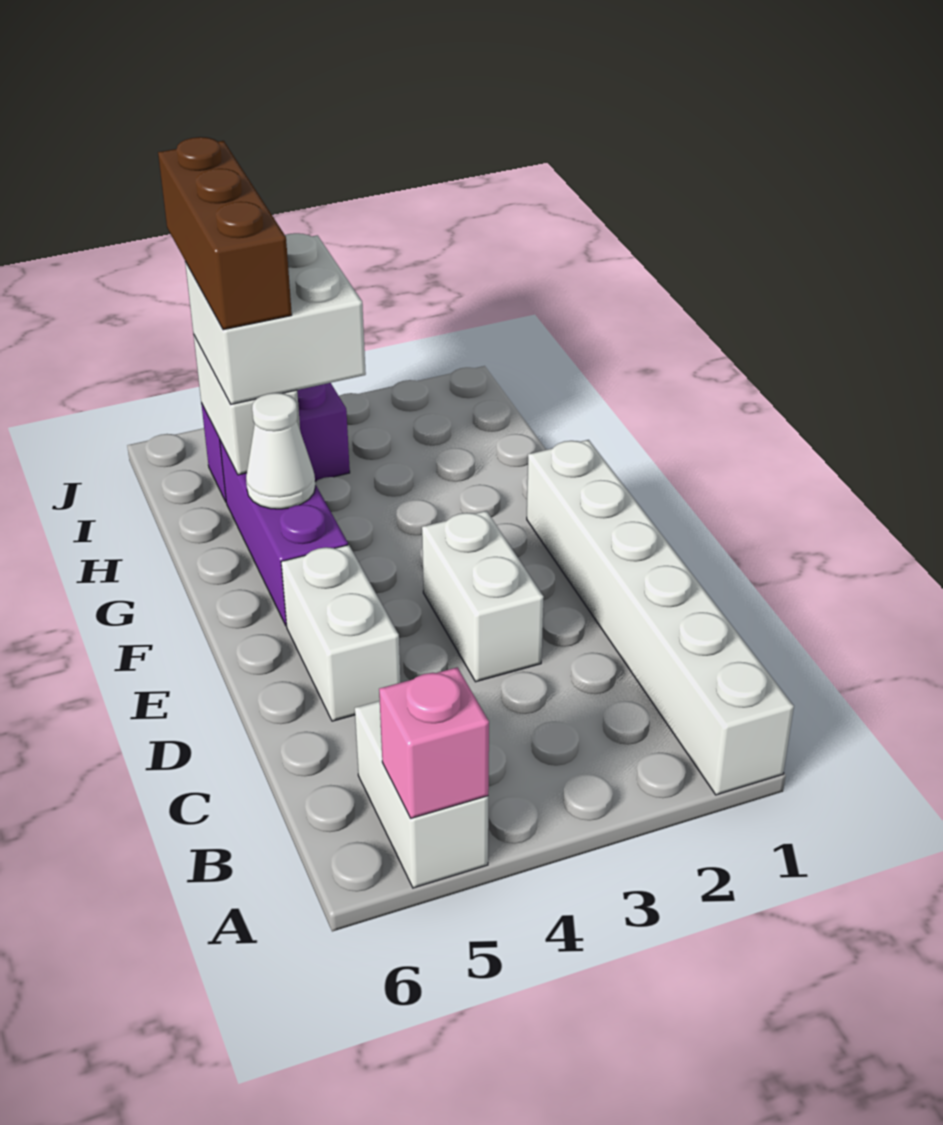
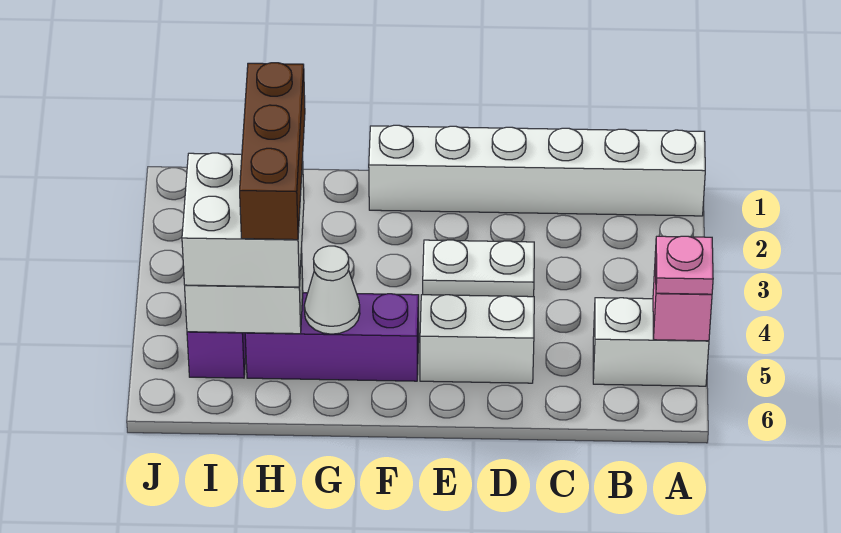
none -> pink 1x1 plate [655,236,713,294]
white 1x2 brick [422,511,544,682] -> white 1x2 plate [423,240,534,297]
brown 1x3 brick [158,137,292,330] -> brown 1x3 brick turned to [240,63,305,240]

